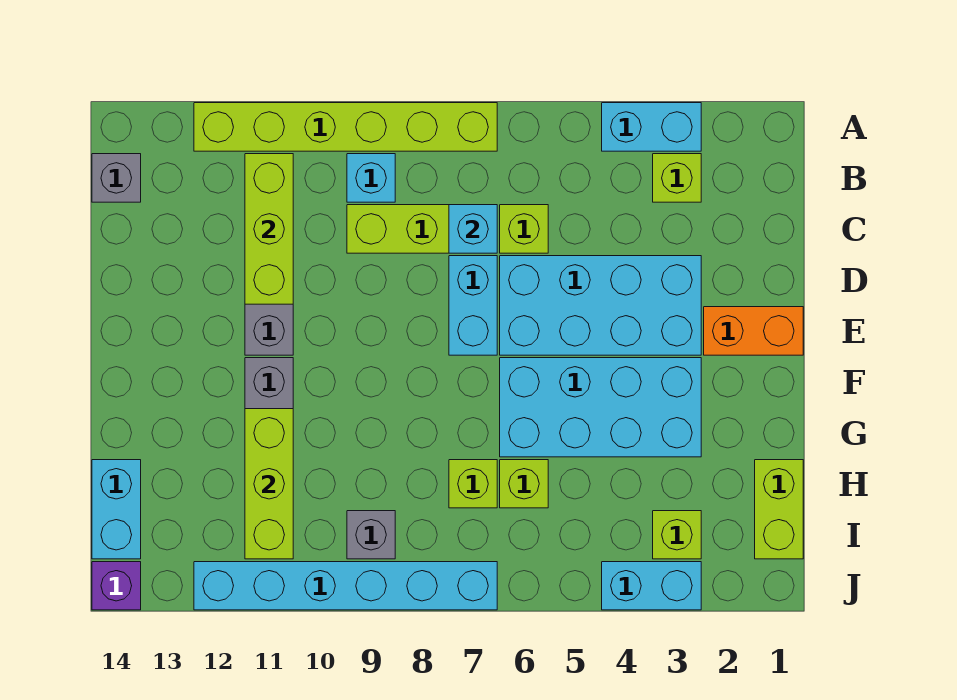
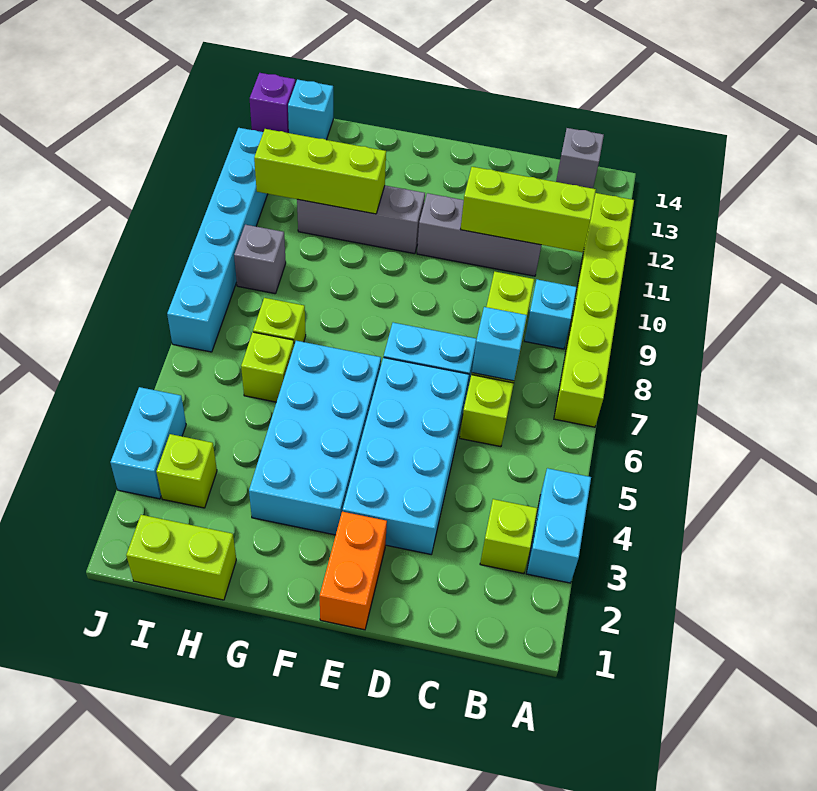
cyan 1x2 brick [92,460,141,559] -> cyan 1x1 brick [288,79,333,140]

